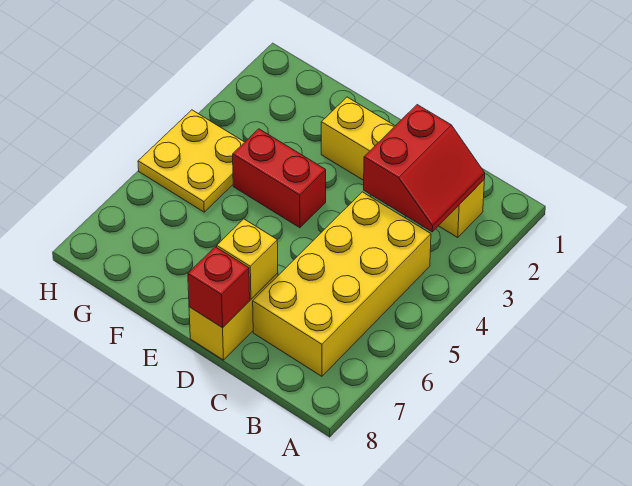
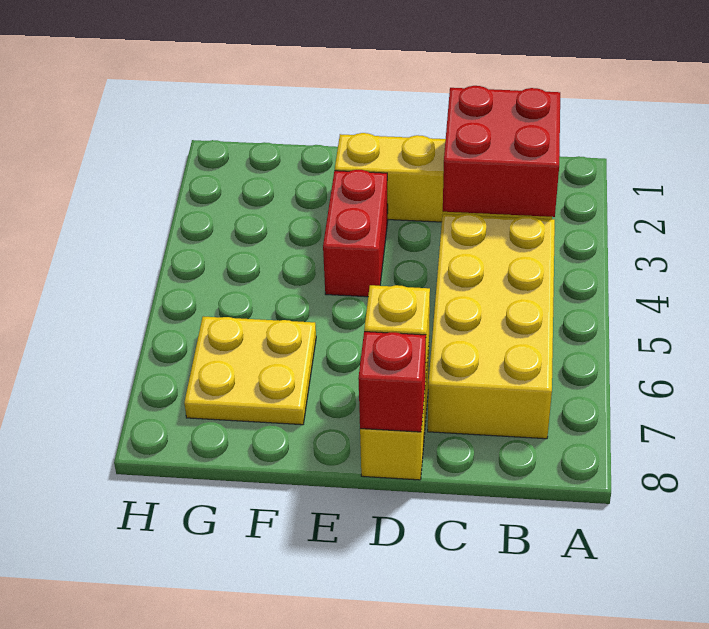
red 2x2 slope [364,105,485,232] -> red 2x2 brick [443,86,560,217]
red 1x2 brick [233,129,326,228] -> red 1x2 brick turned to [323,170,388,297]
yellow 2x2 plate [138,110,244,212] -> yellow 2x2 plate moved to [184,317,316,425]

